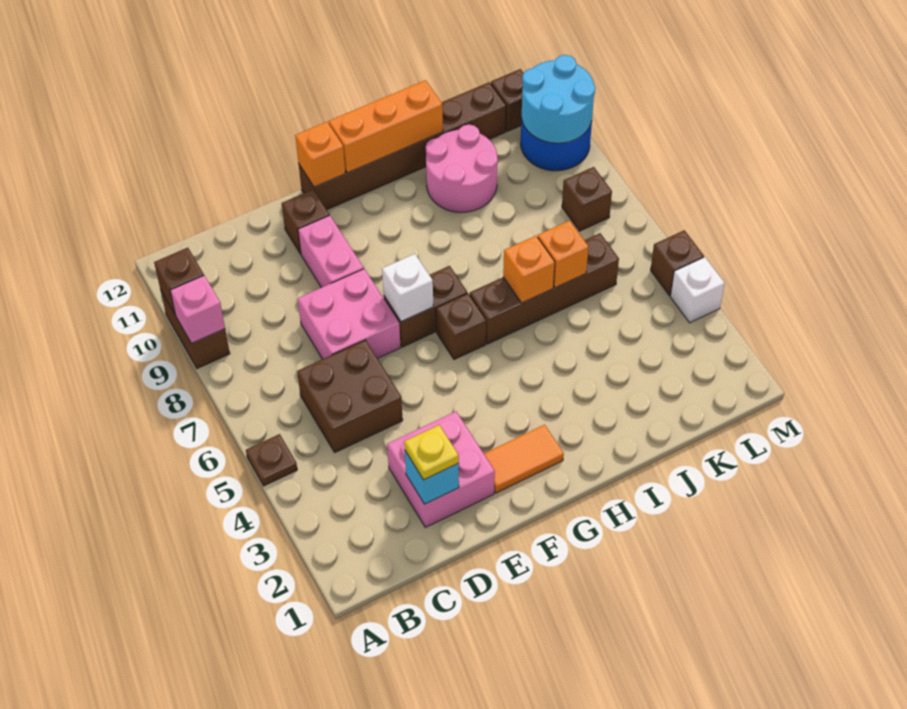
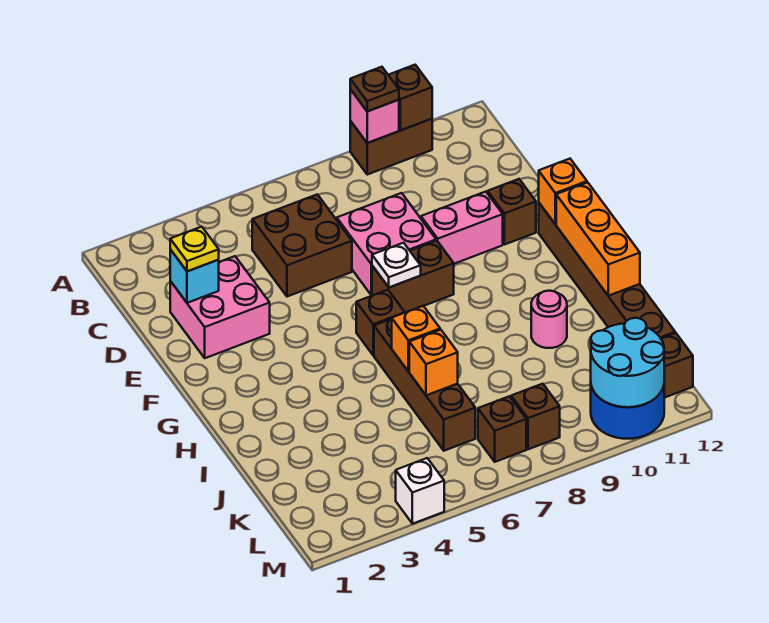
brown 1x1 plate [246,434,297,486] -> brown 1x1 plate moved to [350,67,399,111]
orange 1x2 tile [484,425,564,493] -> none
brown 1x2 brick [384,266,467,347] -> brown 1x2 brick turned to [372,241,454,312]
white 1x1 brick [382,254,433,321] -> white 1x1 plate [372,243,421,287]
pink 2x2 round brick [426,125,498,212] -> pink 1x1 round brick [531,291,567,348]
brown 1x1 brick [651,230,704,296] -> brown 1x1 brick moved to [478,396,526,462]

